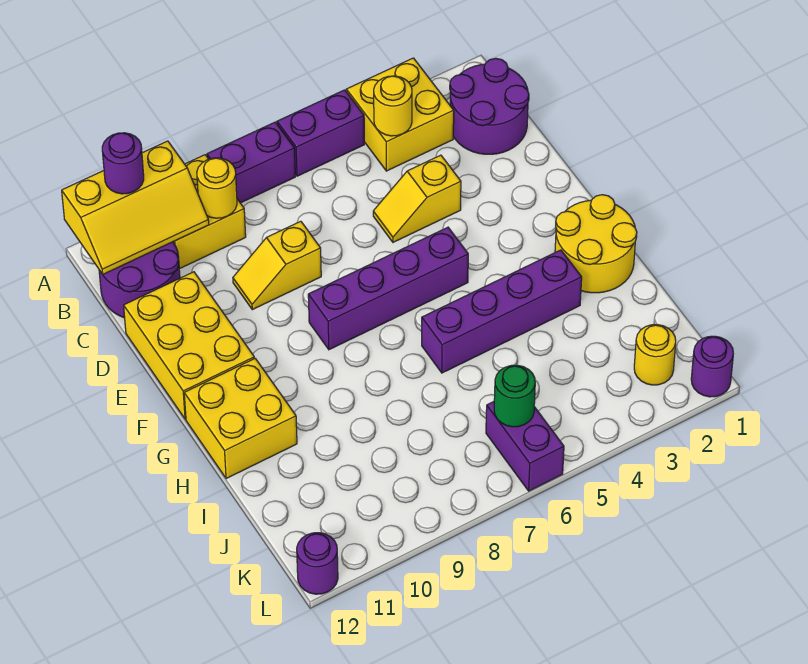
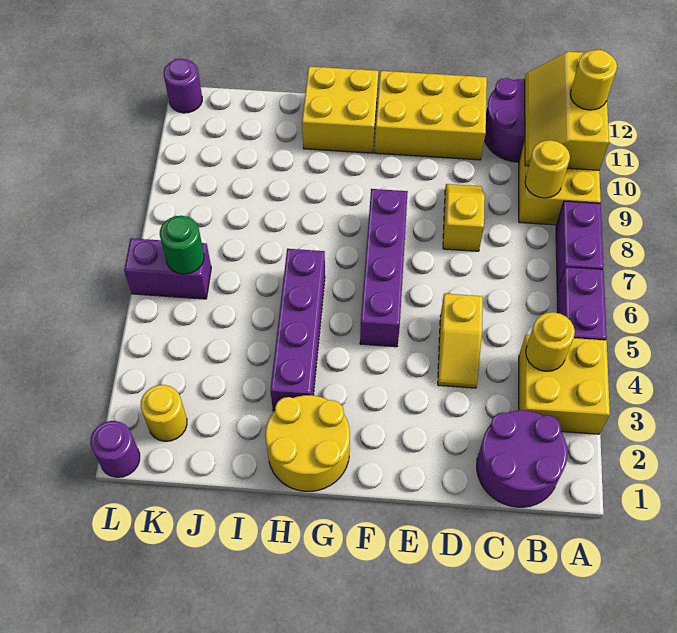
purple 1x1 round brick [102,133,144,194] -> yellow 1x1 round brick [570,50,617,110]
yellow 1x2 slope [373,155,461,242] -> yellow 1x2 slope turned to [438,294,483,388]

